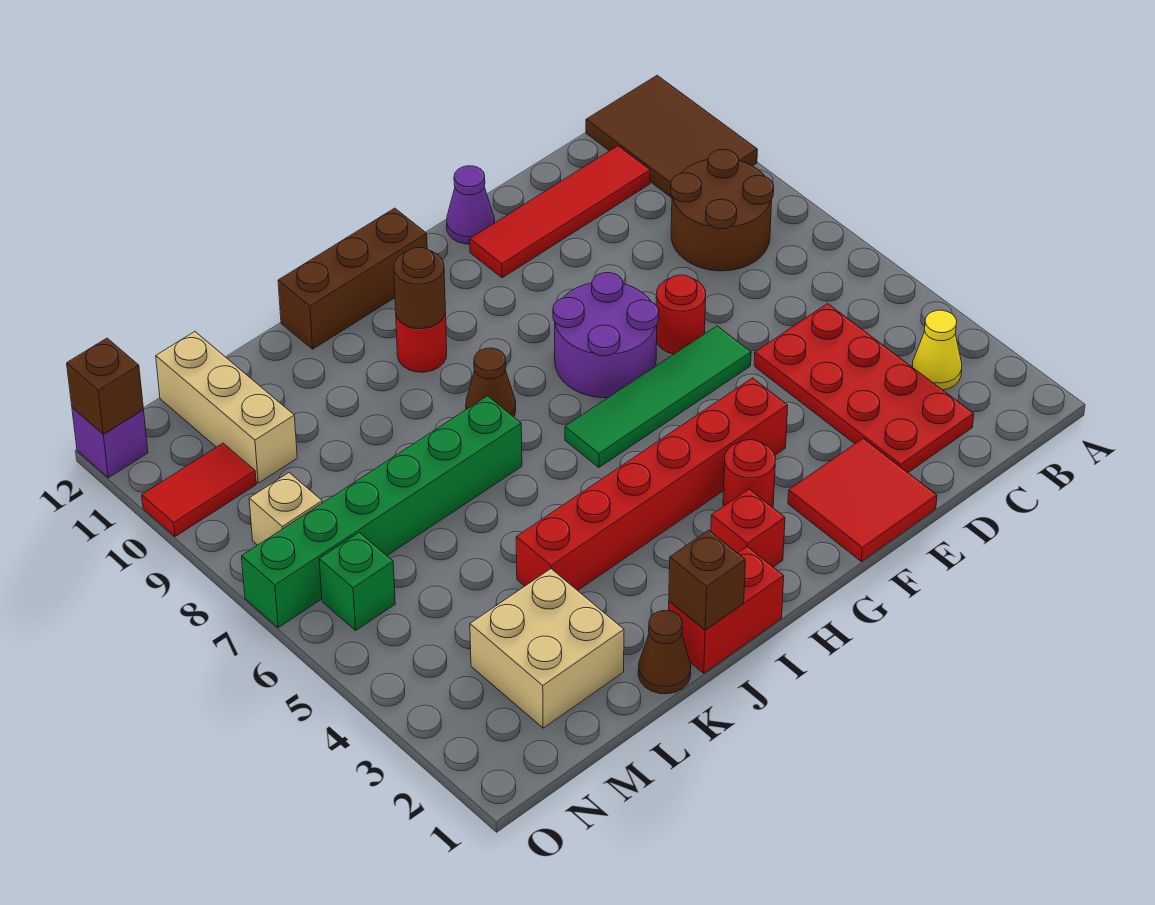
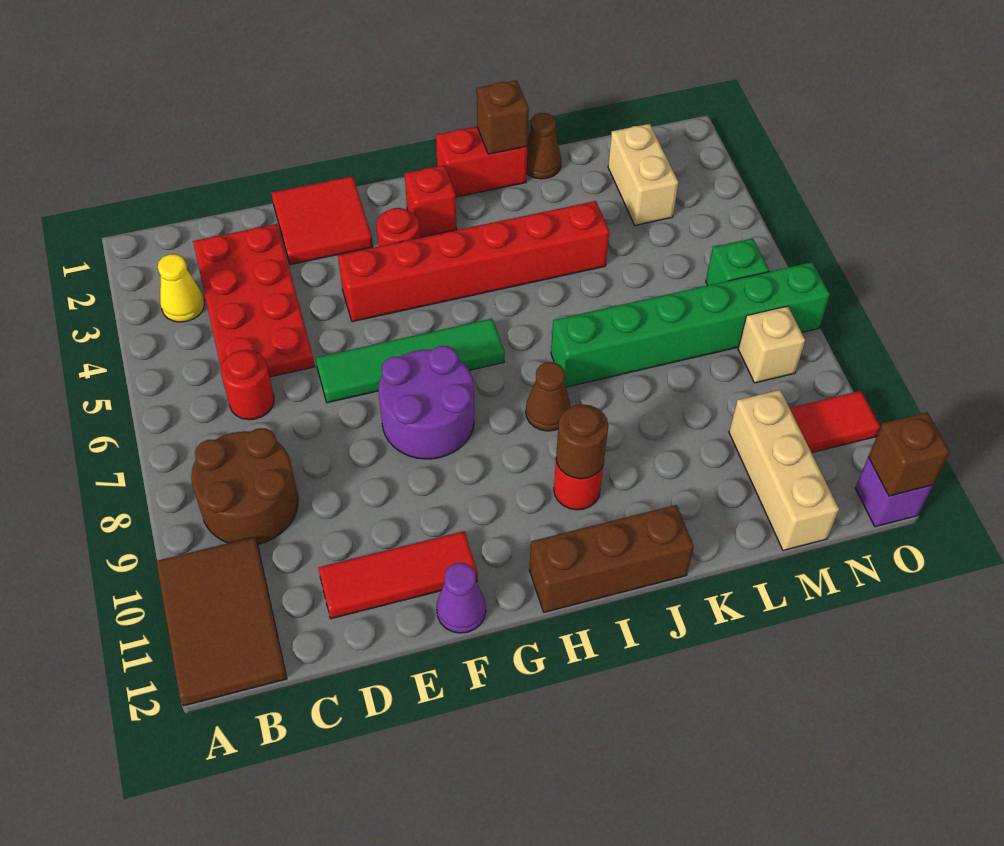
red 1x4 tile [470,146,650,278] -> red 1x3 tile [318,531,478,619]
red 1x1 round brick [656,275,706,354] -> red 1x1 round brick moved to [221,350,274,420]
tan 2x2 brick [470,569,624,728] -> tan 1x2 brick [608,124,678,225]

